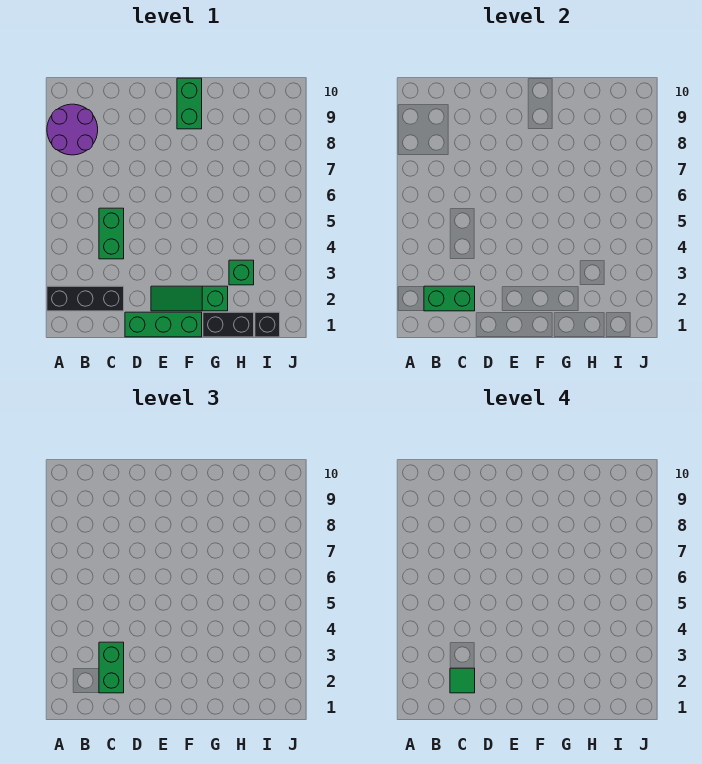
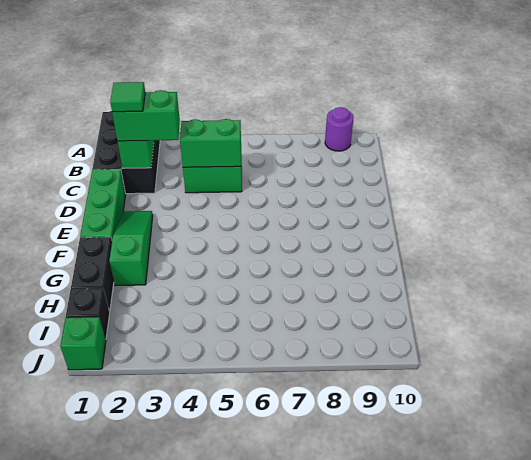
black 1x3 brick [47,286,124,311] -> black 2x3 brick [92,111,160,194]
purple 2x2 round brick [47,104,98,155] -> purple 1x1 round brick [325,107,354,151]
green 1x2 brick [177,78,202,129] -> green 1x2 brick moved to [180,119,241,167]
green 1x1 brick [229,260,254,285] -> green 1x1 brick moved to [60,317,106,370]

